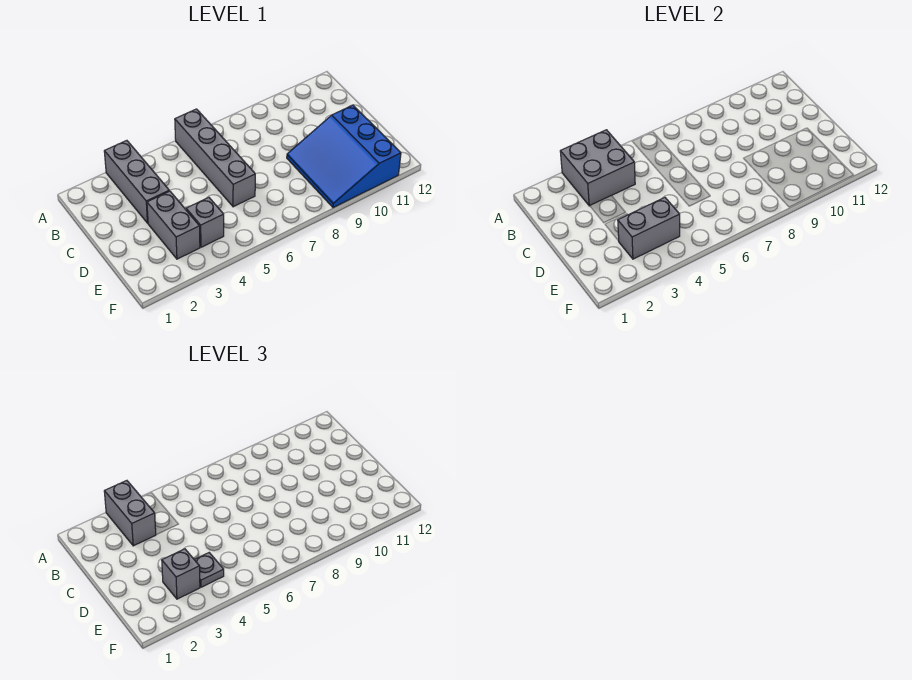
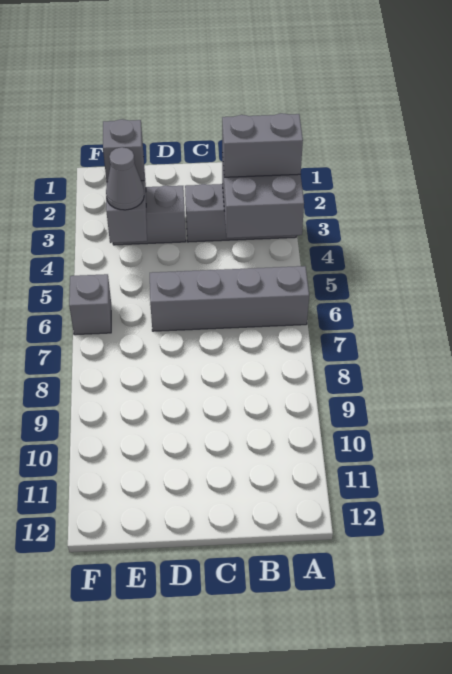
blue 3x3 slope [287,105,401,208] -> none
grey 1x1 brick [186,197,224,247] -> grey 1x1 brick moved to [69,274,111,335]
grey 1x1 plate [194,553,224,587] -> grey 1x1 cone [106,147,144,210]

